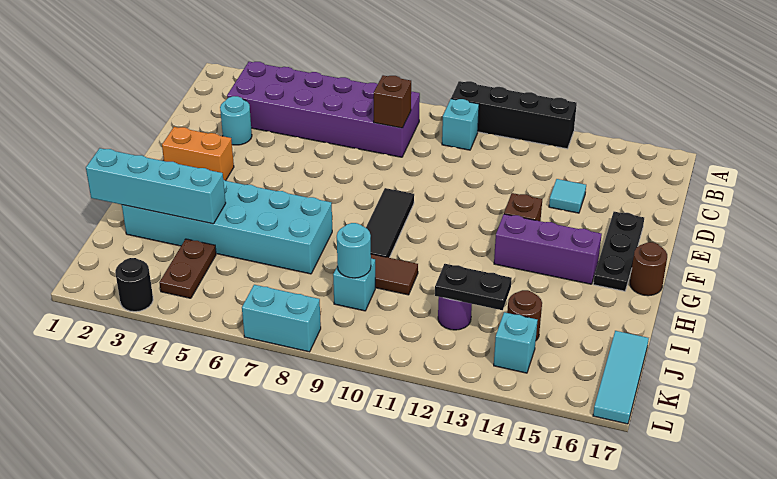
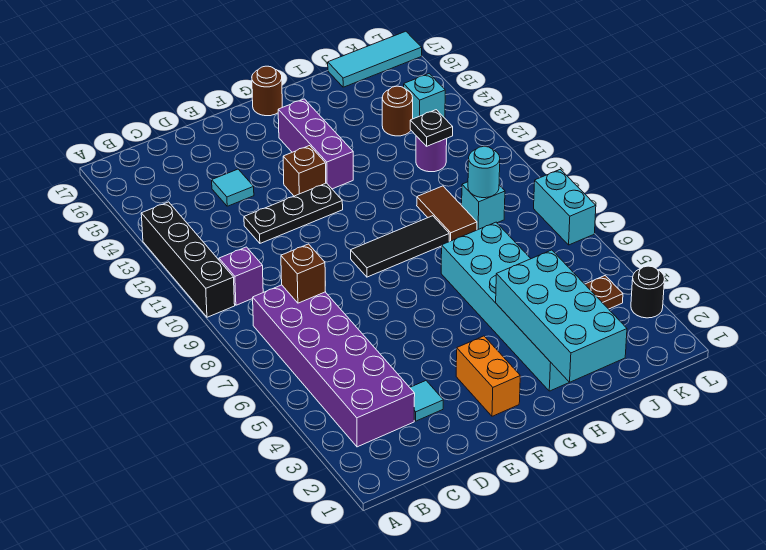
cyan 1x1 brick [442,99,479,150] -> purple 1x1 brick [219,247,263,305]
cyan 1x1 round brick [220,96,252,145] -> cyan 1x1 tile [410,381,443,421]
black 1x3 plate [593,212,644,291] -> black 1x3 plate moved to [244,183,343,243]
cyan 1x4 brick [86,148,226,224] -> cyan 2x4 brick [496,250,627,382]
black 1x2 plate [435,264,512,310] -> black 1x1 plate [410,110,453,146]

